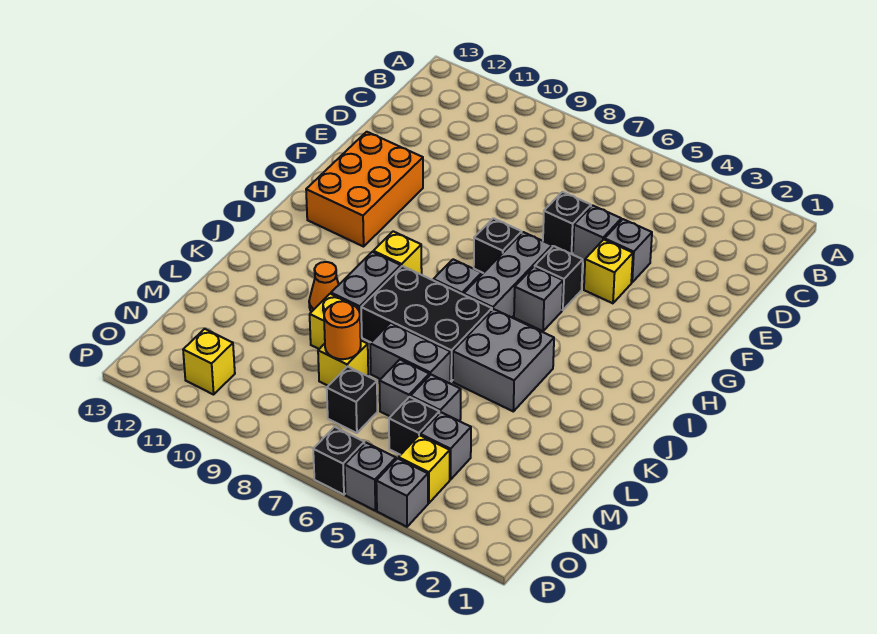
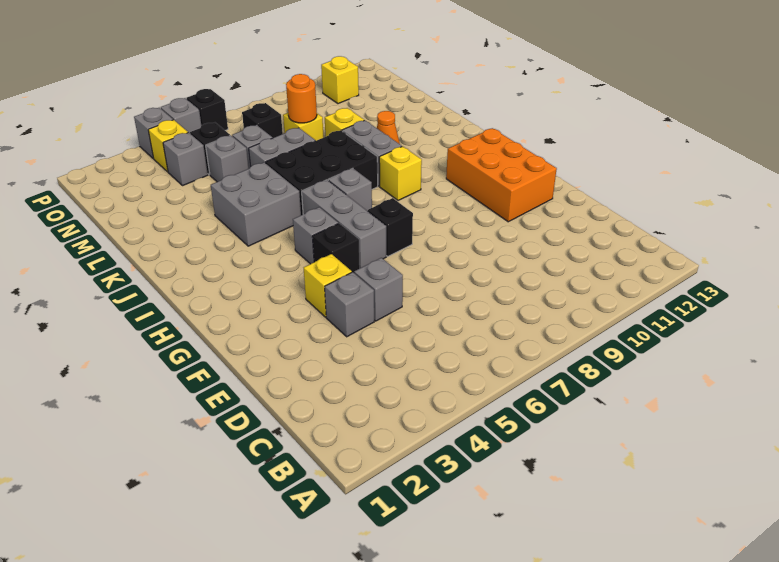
black 1x1 brick [543,192,591,254] -> none

